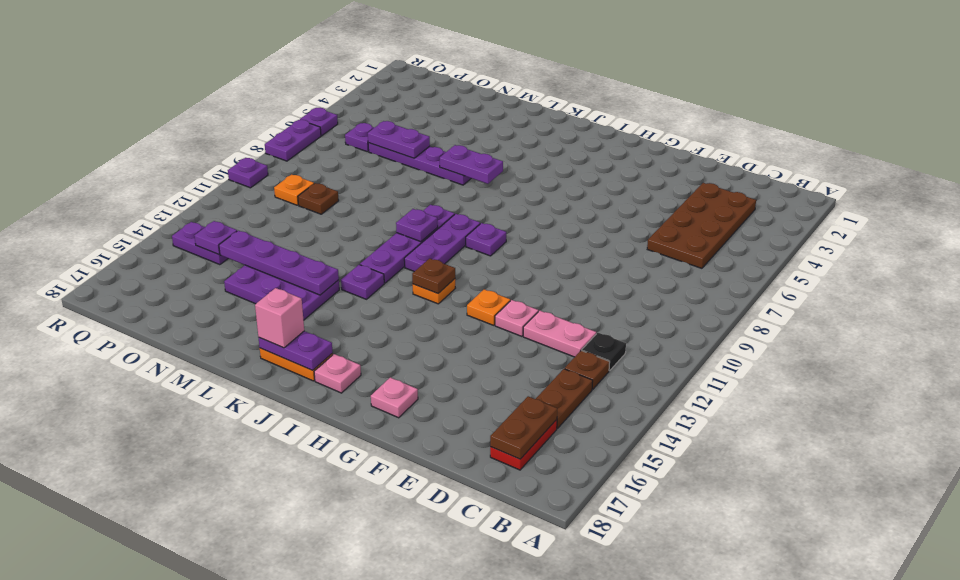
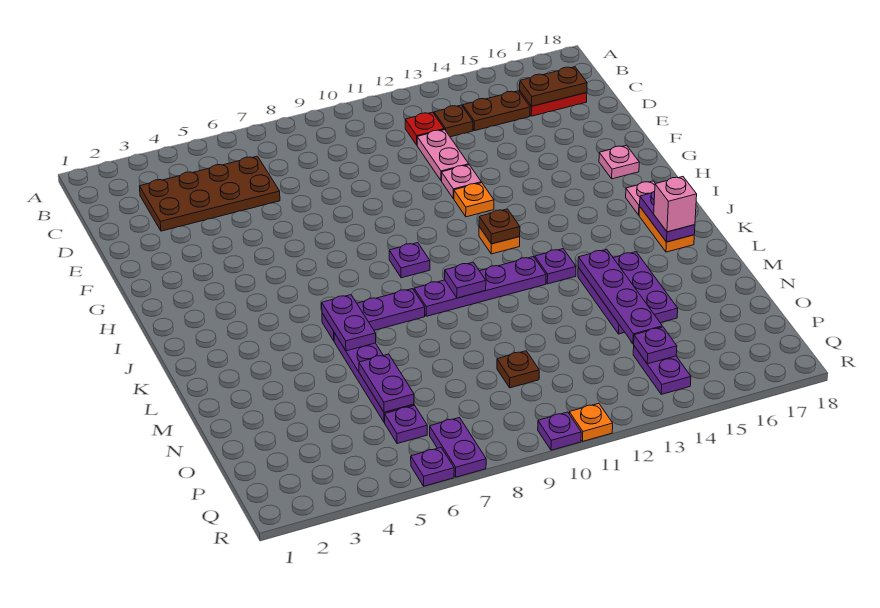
black 1x1 plate [582,333,626,371] -> red 1x1 plate [405,112,444,145]
purple 1x3 plate [404,214,480,272] -> purple 1x3 plate moved to [322,289,425,341]
orange 1x1 plate [274,175,314,205] -> orange 1x1 plate moved to [569,403,613,441]
purple 1x2 plate [265,120,321,161] -> purple 1x2 plate turned to [430,418,486,477]

